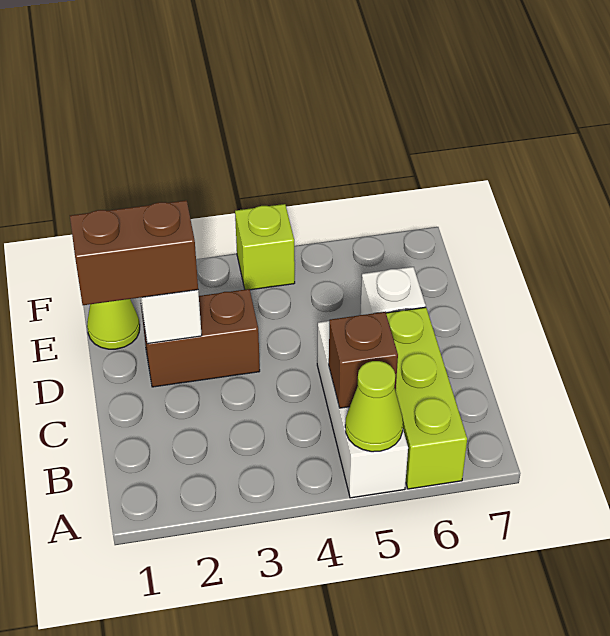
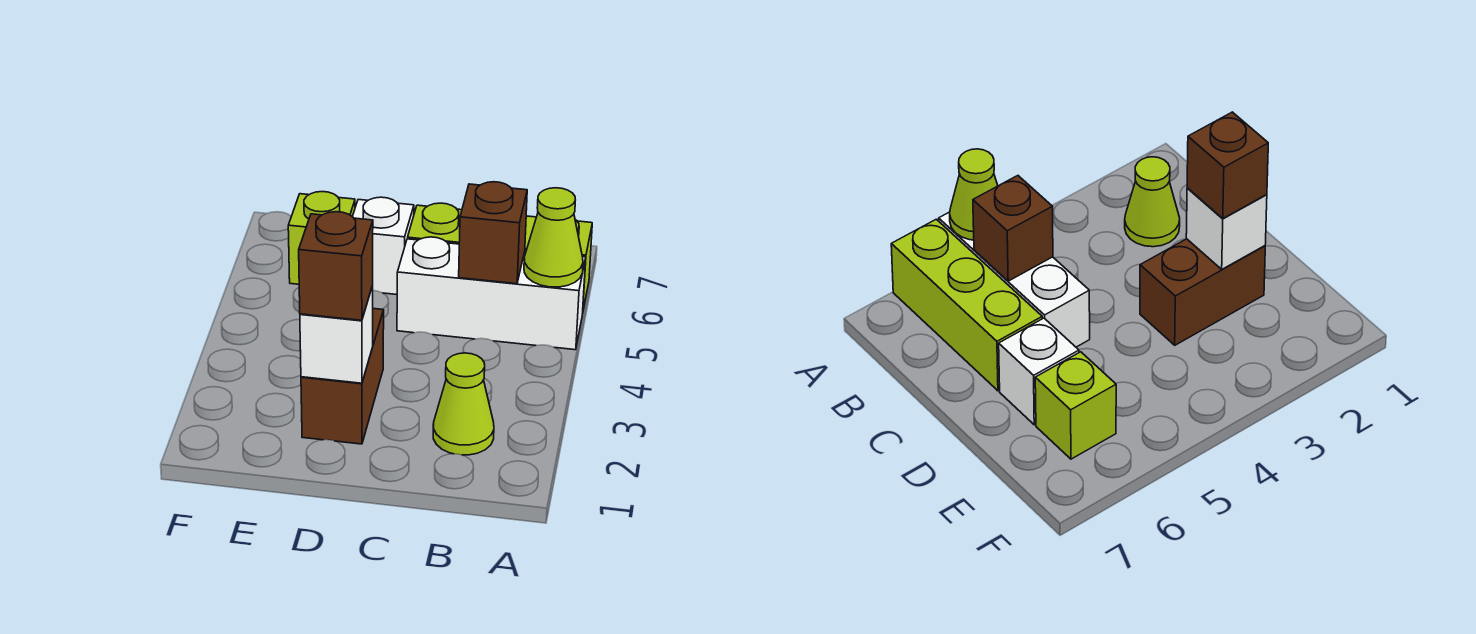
brown 1x2 brick [70,200,198,305] -> brown 1x1 brick [299,212,373,320]
lime 1x1 cone [87,299,140,349] -> lime 1x1 cone moved to [433,353,494,455]
lime 1x1 brick [235,204,295,290] -> lime 1x1 brick moved to [288,192,355,284]

